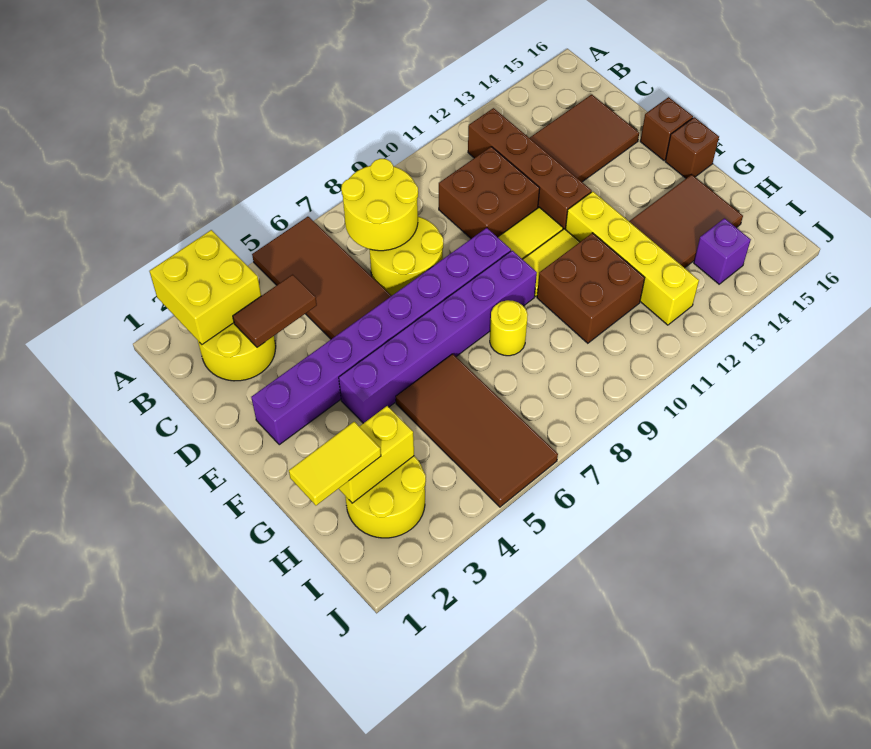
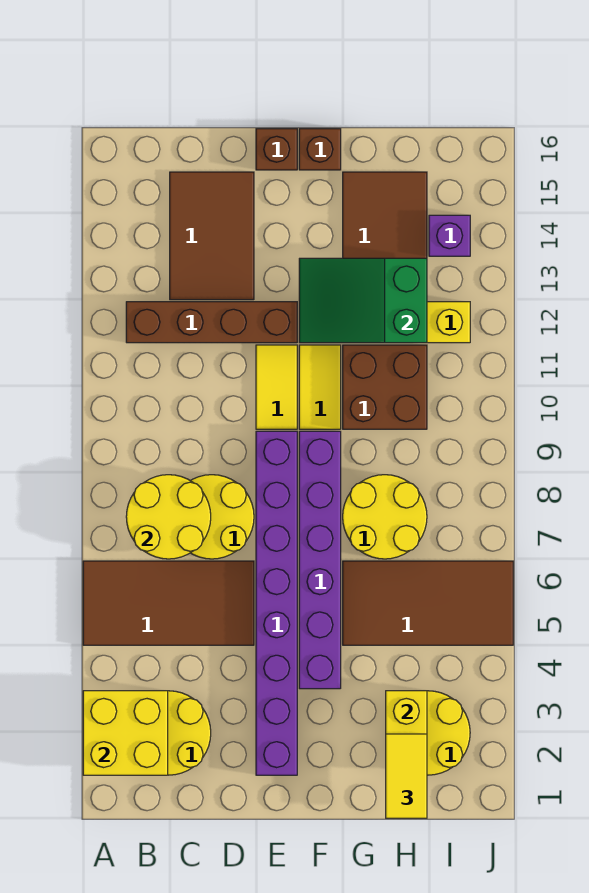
brown 1x2 tile [233,275,317,347] -> none
brown 2x2 brick [439,147,540,239] -> none
none -> green 2x3 slope [299,258,427,343]
yellow 1x1 round brick [490,300,528,356] -> yellow 2x2 round brick [343,475,427,559]

